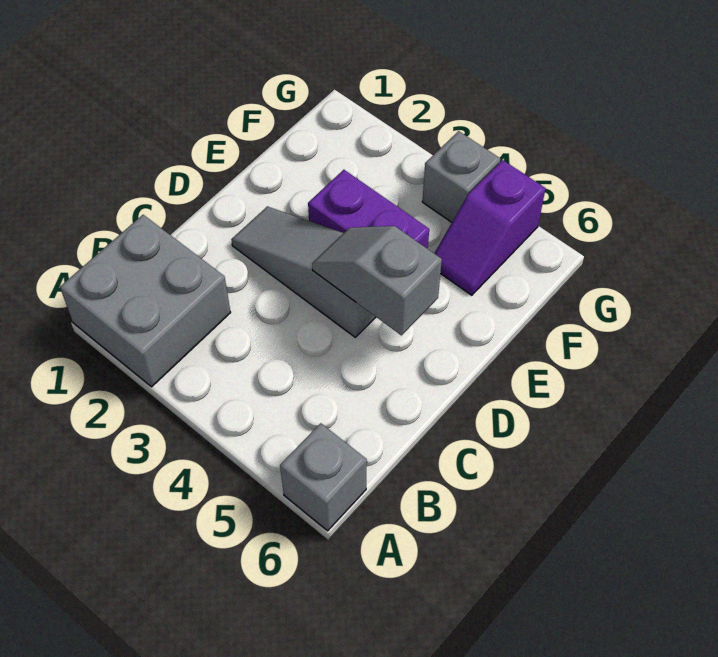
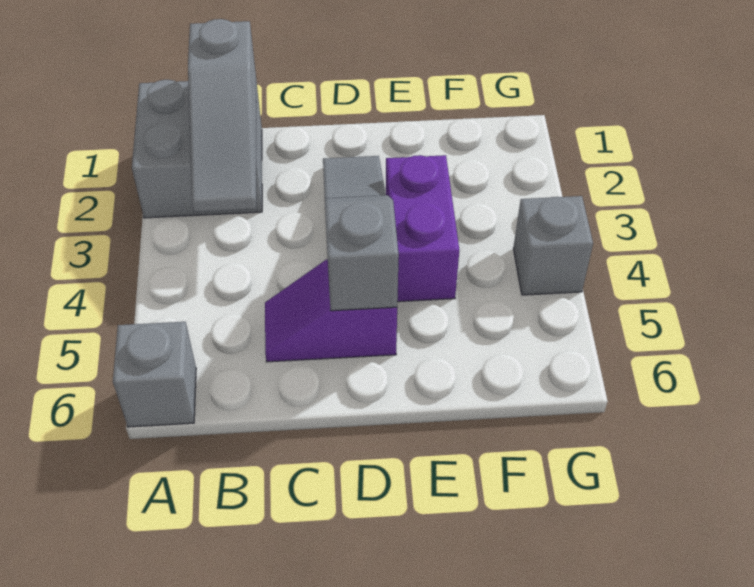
none -> grey 1x3 slope [188,19,256,212]
purple 1x2 slope [434,160,546,295] -> purple 1x2 slope moved to [265,259,397,362]

